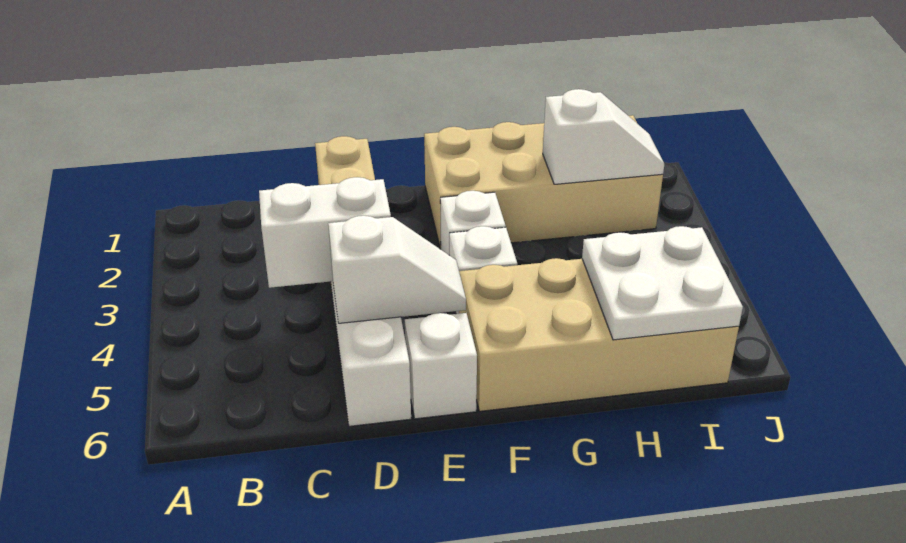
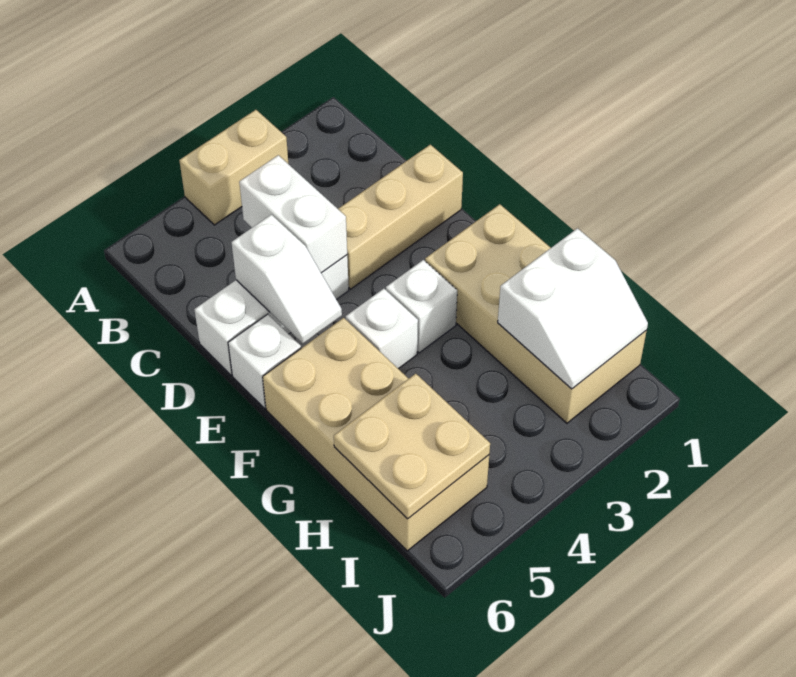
none -> tan 1x2 brick [179,110,288,225]
white 1x2 slope [543,89,664,184] -> white 2x2 slope [498,228,648,389]
white 2x2 plate [582,226,743,340] -> tan 2x2 plate [334,374,490,519]

